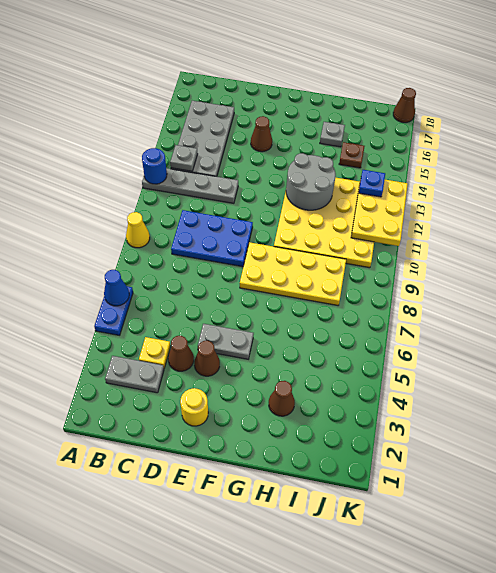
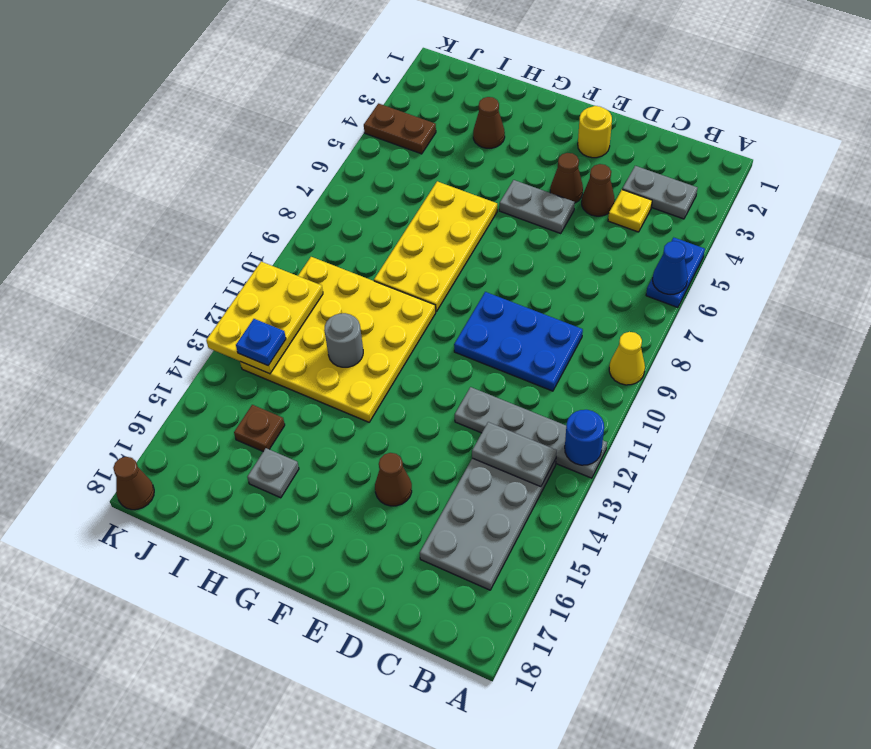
grey 1x1 plate [170,145,198,171] -> grey 1x2 plate [472,422,557,487]
yellow 2x4 plate [240,242,346,305] -> yellow 2x4 plate turned to [374,181,497,312]
grey 2x2 round brick [286,153,336,210] -> grey 1x1 round brick [324,313,363,367]
none -> brown 1x2 plate [364,104,436,154]

